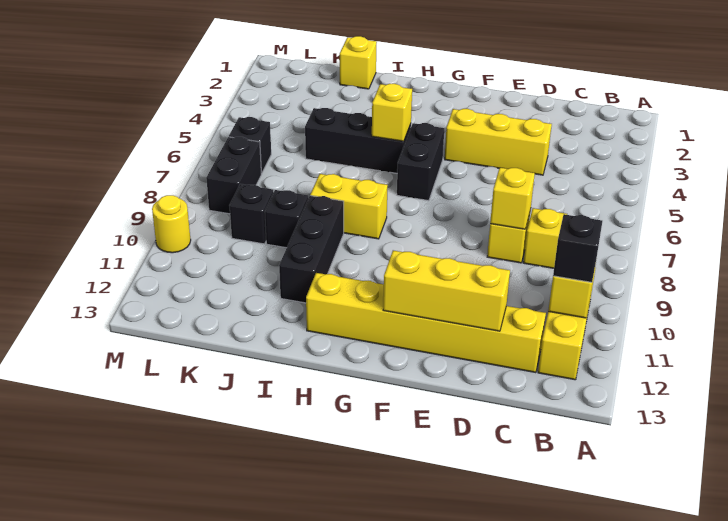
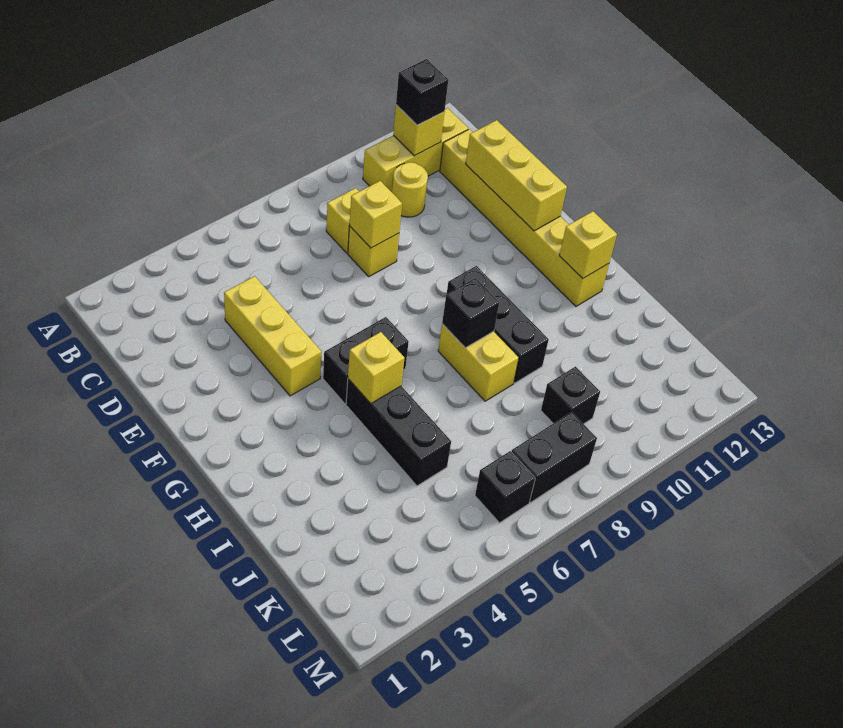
black 1x3 brick [279,196,344,303] -> black 1x3 brick turned to [447,266,549,383]
yellow 1x1 brick [340,36,377,89] -> yellow 1x1 brick moved to [559,211,617,278]
black 1x1 brick [265,190,308,248] -> black 1x1 brick moved to [442,278,499,348]
yellow 1x1 round brick [152,195,191,253] -> yellow 1x1 round brick moved to [392,162,428,217]

